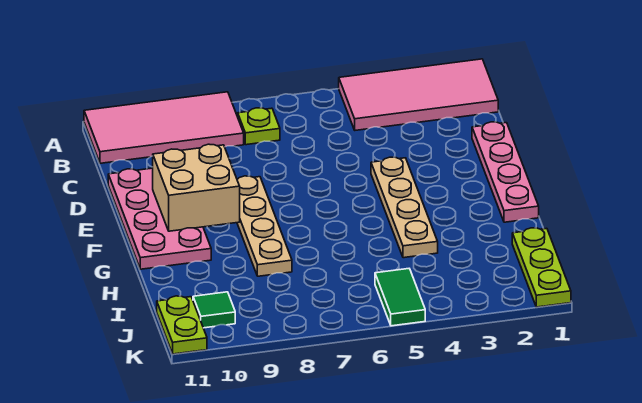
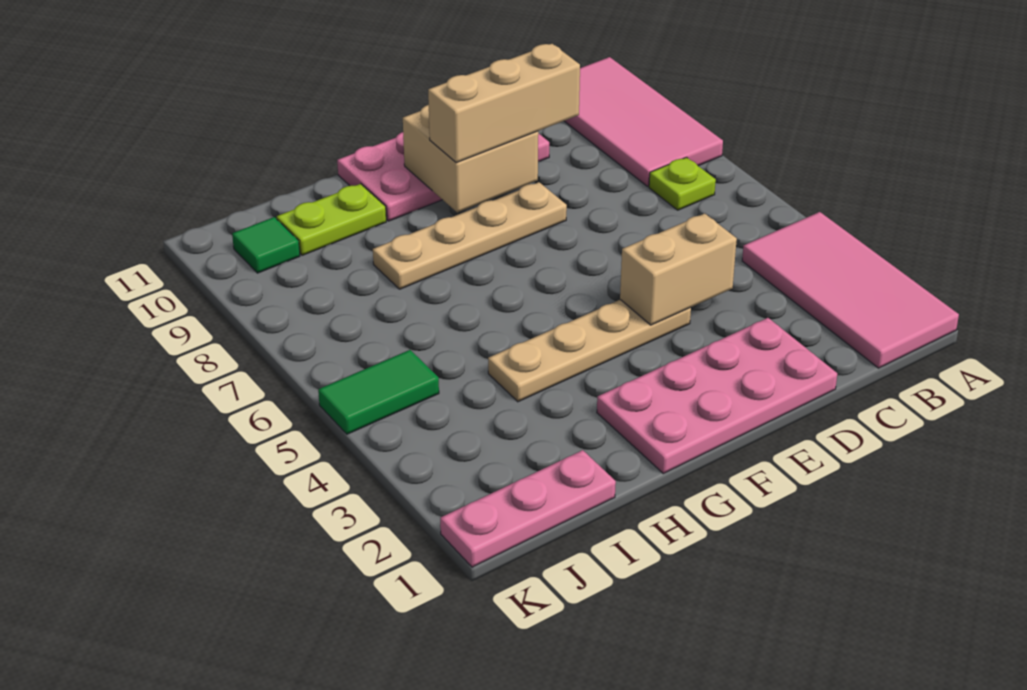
pink 1x4 plate [472,122,539,222] -> pink 2x4 plate [597,318,837,474]
none -> tan 1x2 brick [620,214,737,325]
none -> tan 1x3 brick [428,44,580,163]
lime 1x3 plate [512,228,571,307] -> pink 1x3 plate [440,450,616,567]
lime 1x2 plate [157,296,207,354] -> lime 1x2 plate moved to [277,184,386,255]

